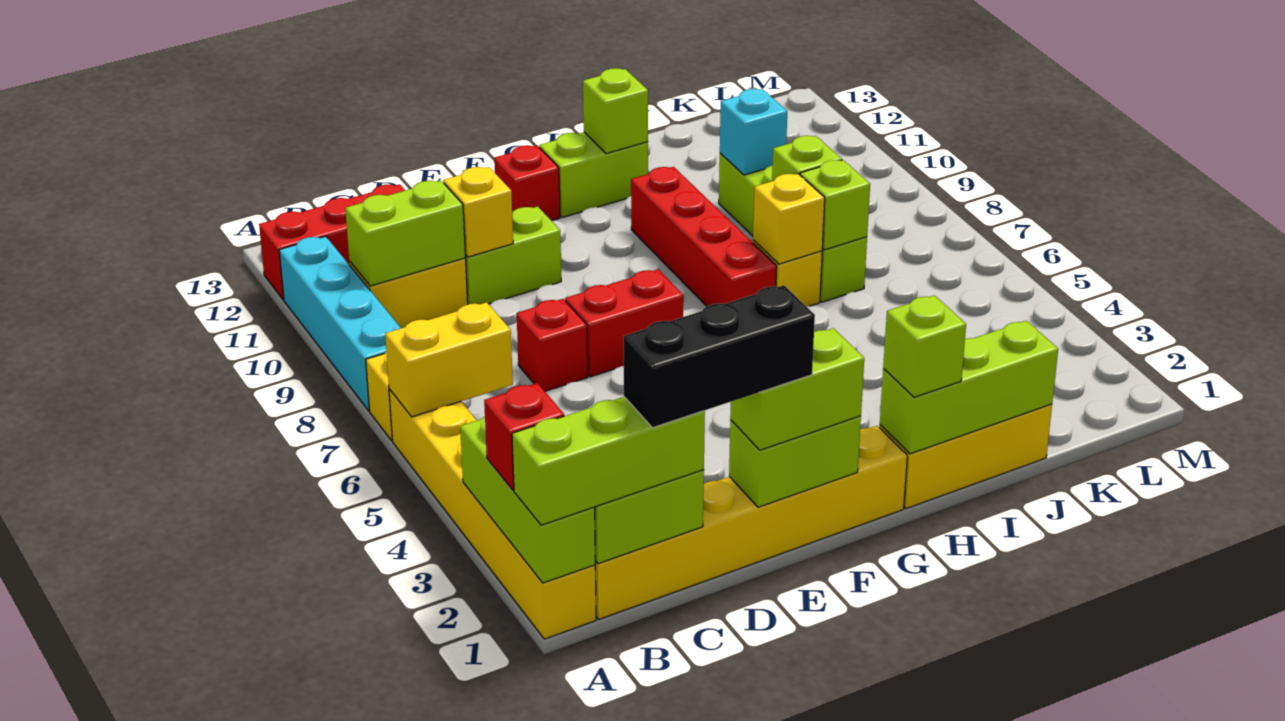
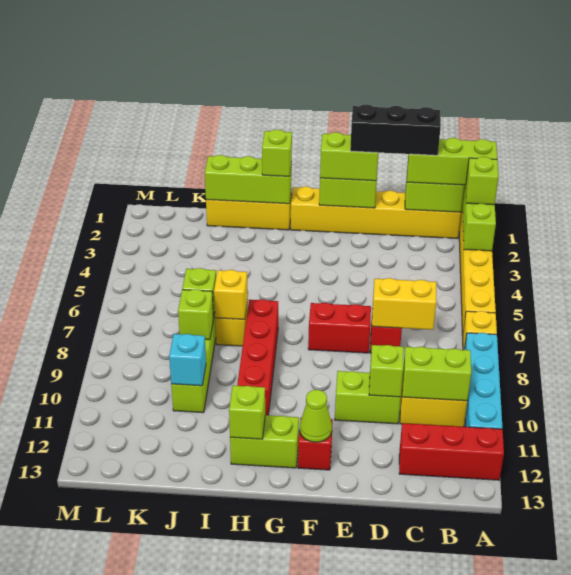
red 1x1 brick [484,383,564,490] -> lime 1x1 brick [466,157,499,205]
yellow 1x2 brick [385,302,513,417] -> yellow 1x2 brick moved to [372,278,436,330]
yellow 1x1 brick [443,167,513,257] -> lime 1x1 brick [369,345,404,397]
none -> lime 1x1 cone [300,390,332,442]

